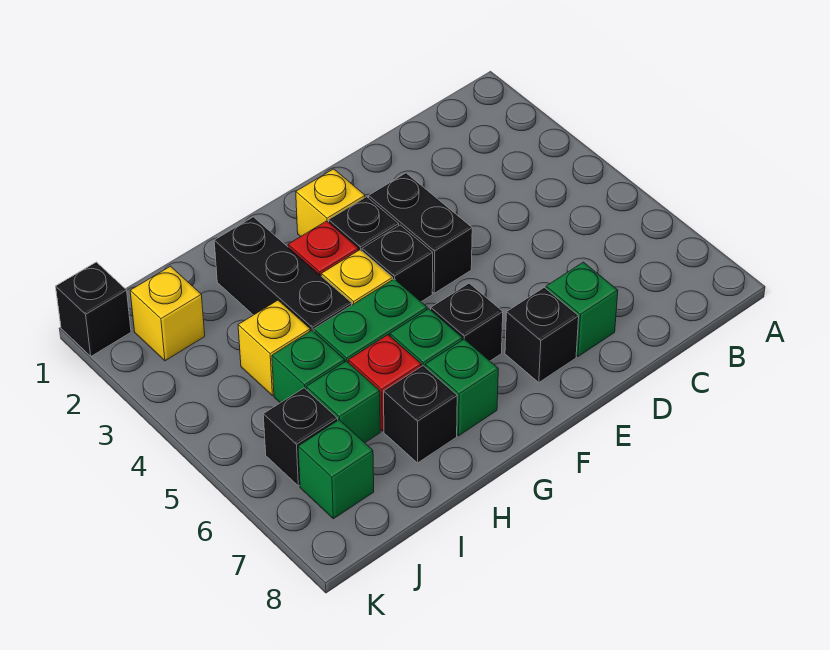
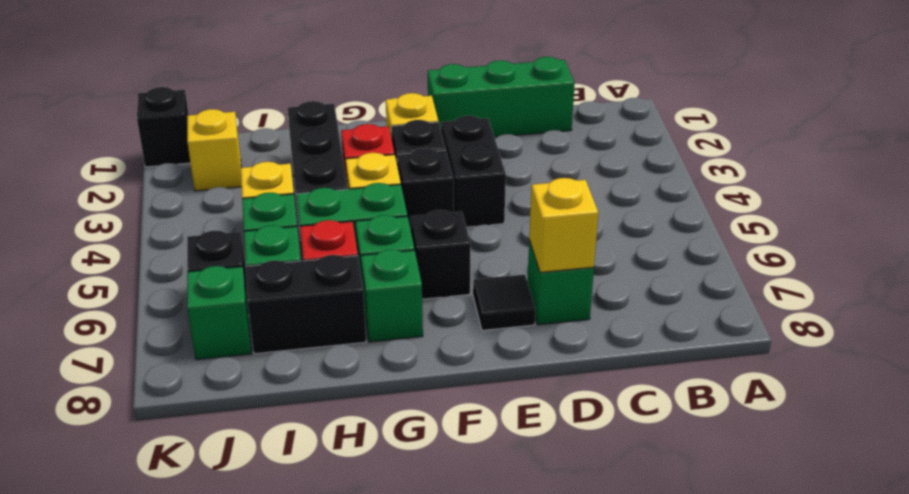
none -> green 1x3 brick [428,57,575,137]
none -> yellow 1x1 brick [529,178,598,273]
black 1x1 brick [505,287,579,382] -> black 1x1 tile [473,275,535,330]
black 1x1 brick [384,366,457,463] -> black 1x2 brick [246,255,366,354]

